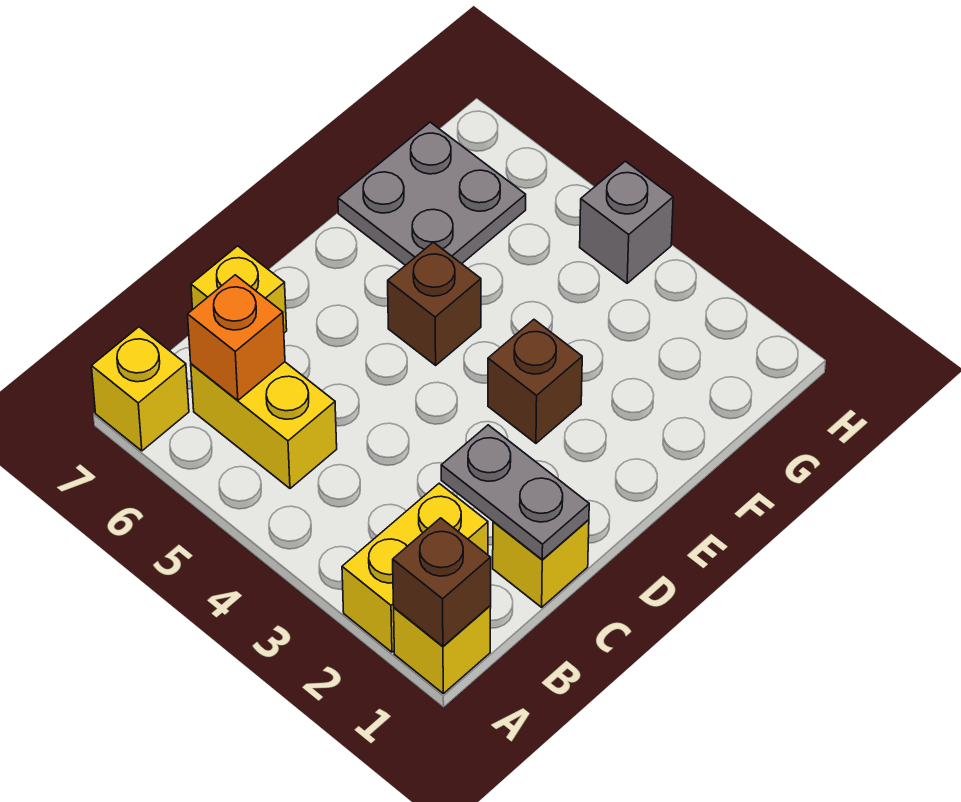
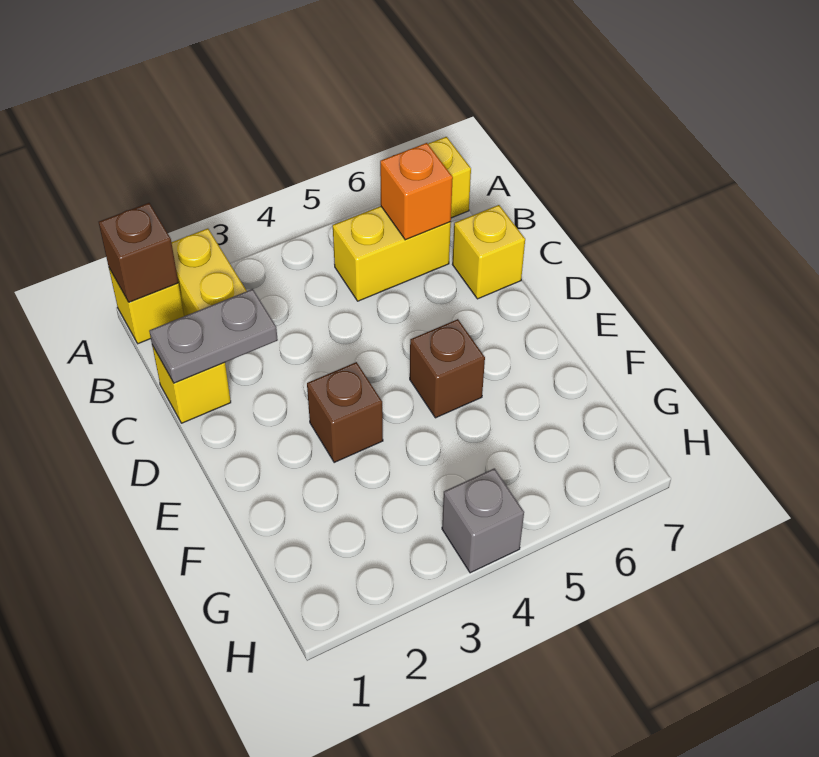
grey 2x2 plate [338,122,526,265] -> none

